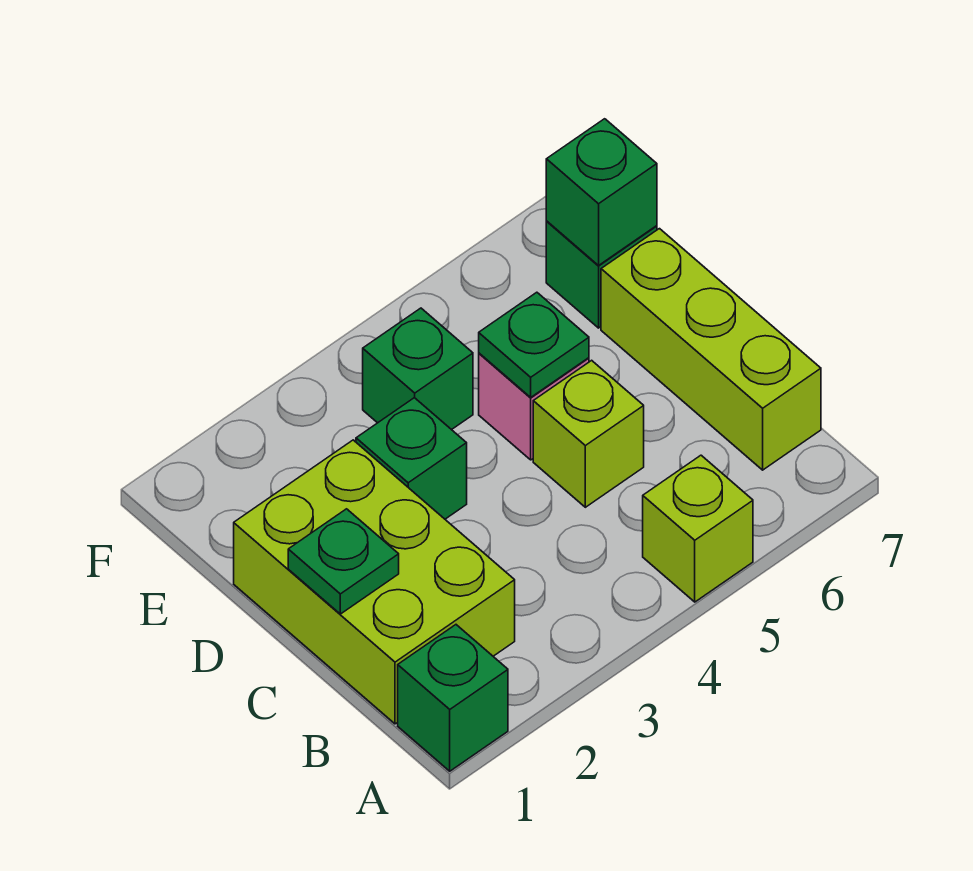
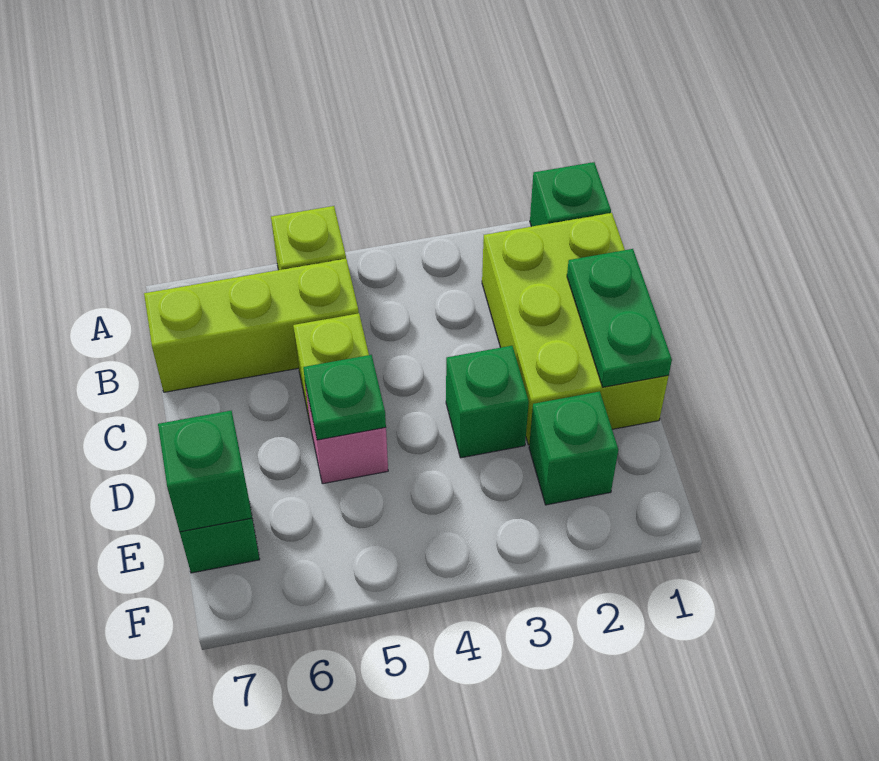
lime 1x3 brick [601,229,821,470] -> lime 1x3 brick turned to [144,259,359,392]
green 1x1 plate [288,509,399,614] -> green 1x2 plate [567,249,672,387]
green 1x1 brick [363,308,473,430] -> green 1x1 brick moved to [529,391,618,505]

